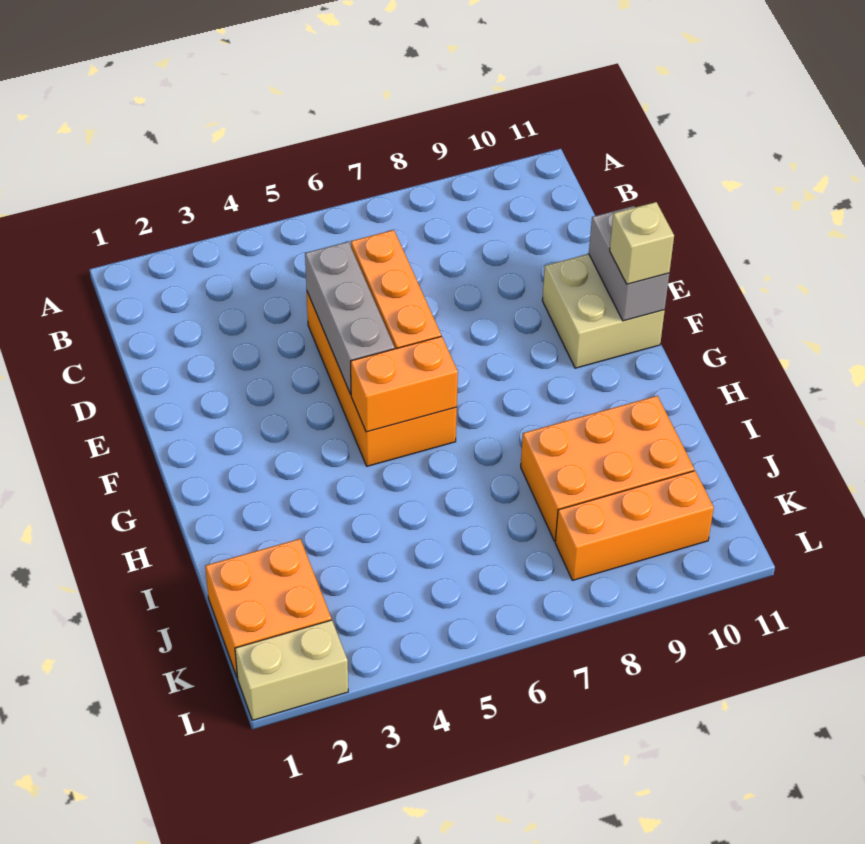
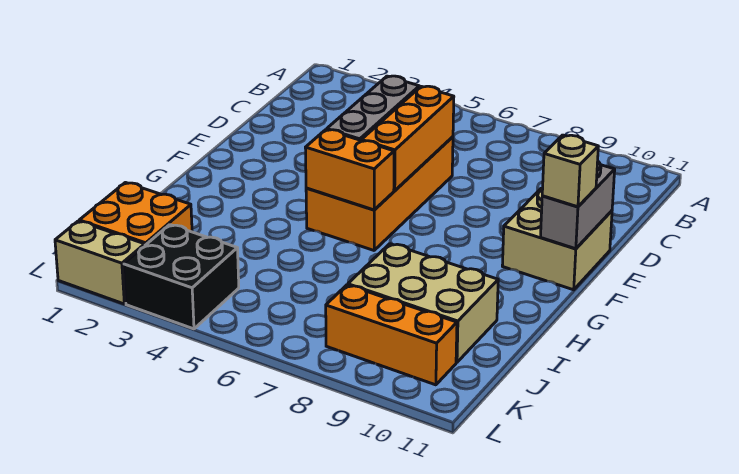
orange 2x3 brick [521,396,694,541] -> tan 2x3 brick [348,244,498,362]
none -> black 2x2 brick [124,225,239,329]

